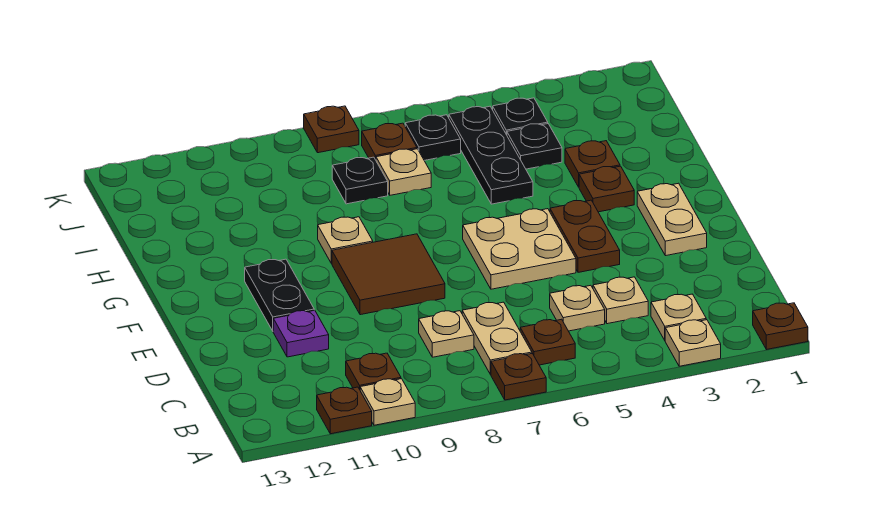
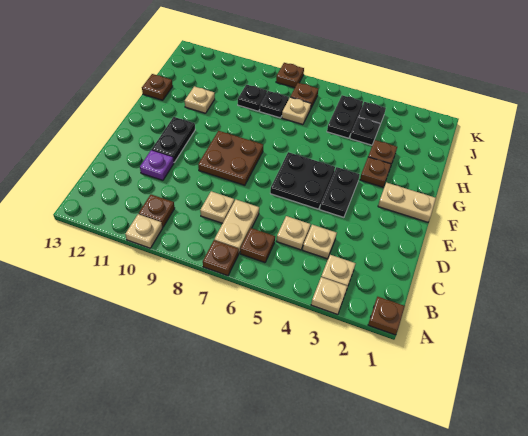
brown 1x1 plate [317,387,372,434] -> brown 1x1 plate moved to [142,74,173,100]
tan 1x2 plate [637,183,707,256] -> tan 1x2 plate turned to [378,182,436,222]
brown 1x2 plate [550,200,620,272] -> black 1x2 plate [320,167,360,217]
tan 2x2 plate [463,209,576,289] -> black 2x2 plate [270,152,335,209]
brown 2x2 tile [332,234,445,315] -> brown 2x2 plate [198,131,263,185]
tan 1x1 plate [318,217,373,263] -> tan 1x1 plate moved to [185,86,215,113]
black 1x3 plate [449,106,533,204] -> black 1x2 plate [327,95,363,138]
black 1x1 plate [405,115,461,160] -> black 1x1 plate moved to [238,85,267,111]

